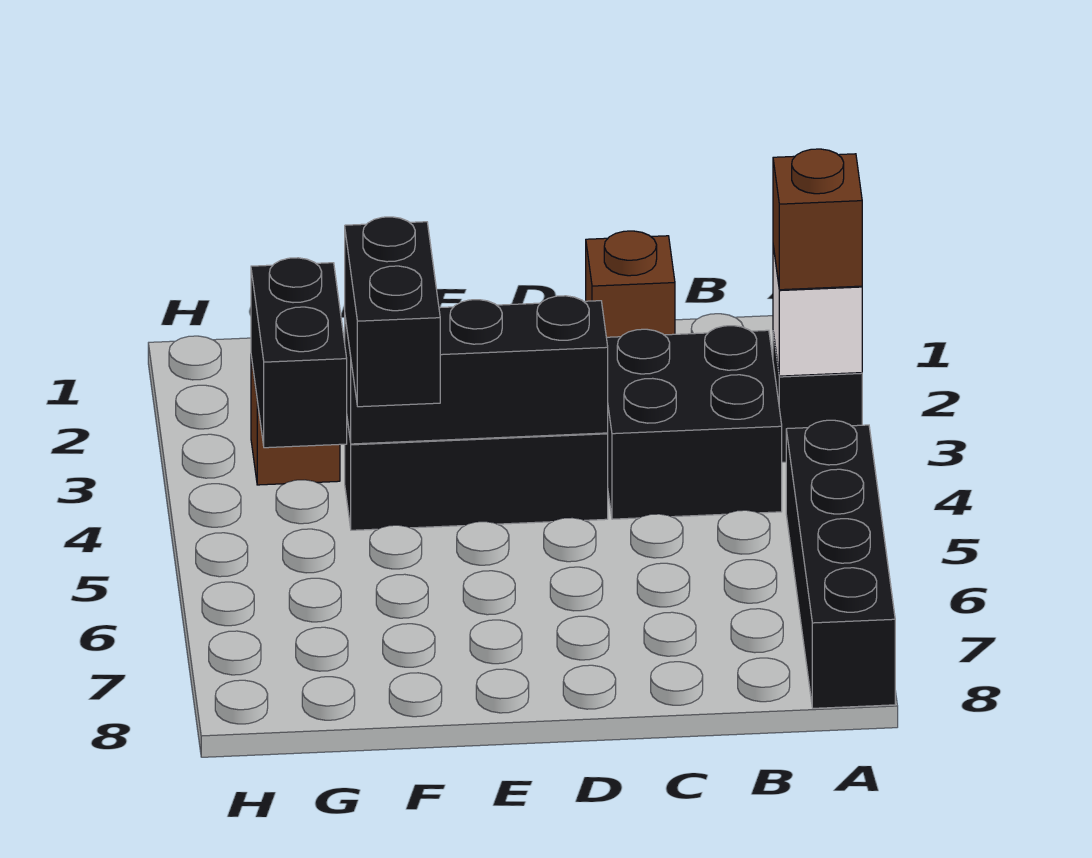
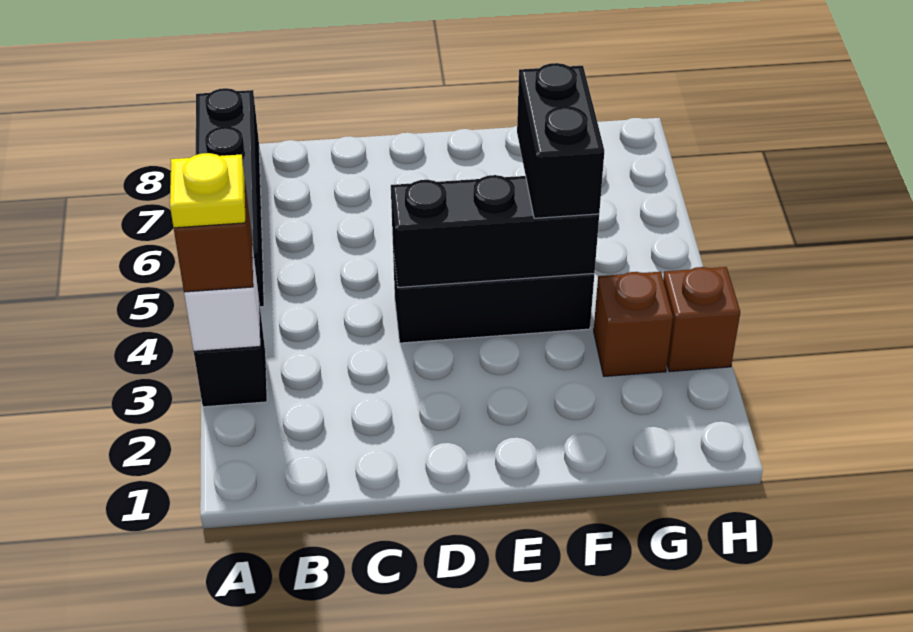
none -> yellow 1x1 plate [170,153,245,228]
black 2x2 brick [606,326,782,519] -> none
brown 1x1 brick [586,231,675,337] -> brown 1x1 brick moved to [663,267,740,372]
black 1x2 brick [251,258,347,448] -> none

